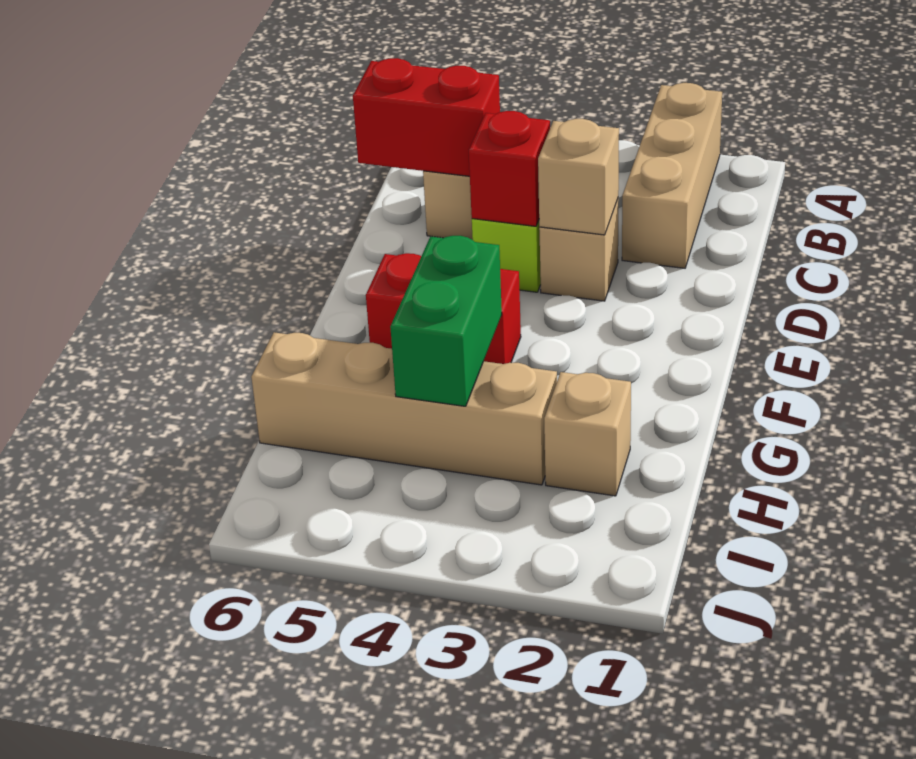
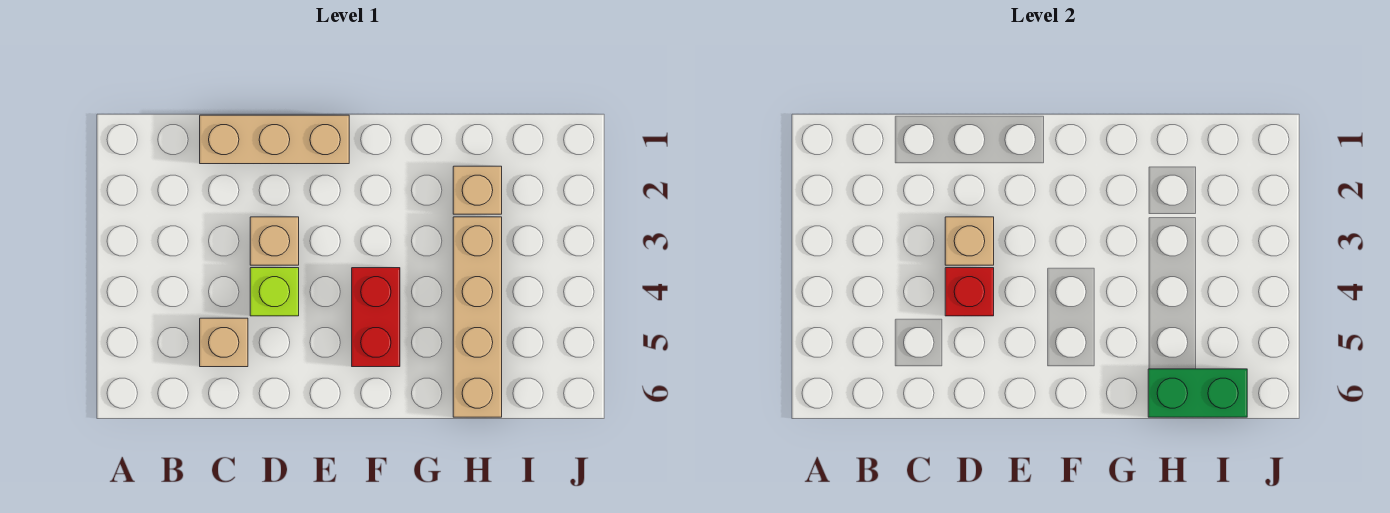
tan 1x3 brick [622,83,722,268] -> tan 1x3 brick moved to [200,115,349,164]
red 1x2 brick [353,58,500,176] -> none
green 1x2 brick [390,236,502,406] -> green 1x2 brick moved to [1148,369,1247,417]

